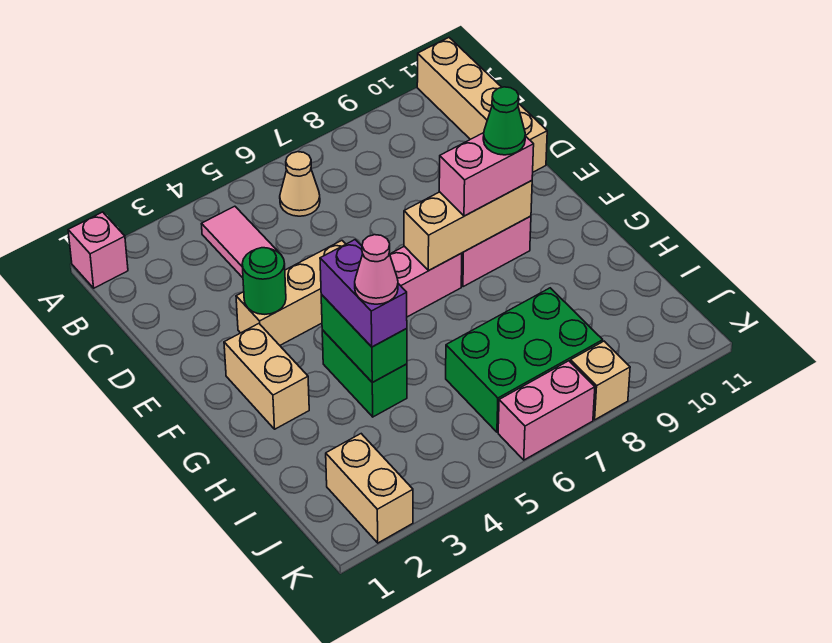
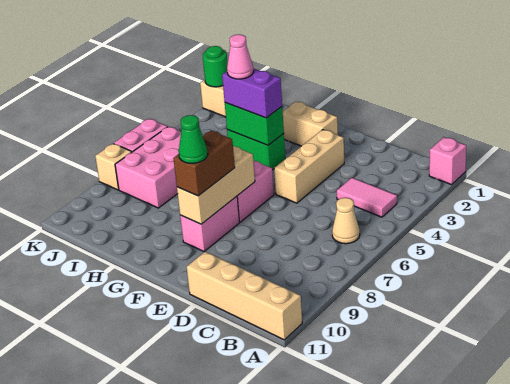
green 1x1 round brick [242,248,286,314] -> green 1x1 round brick moved to [203,46,228,87]
pink 1x2 brick [439,133,534,216] -> brown 1x2 brick [173,131,235,196]
green 2x3 brick [446,288,603,432] -> pink 2x3 brick [115,127,181,208]

